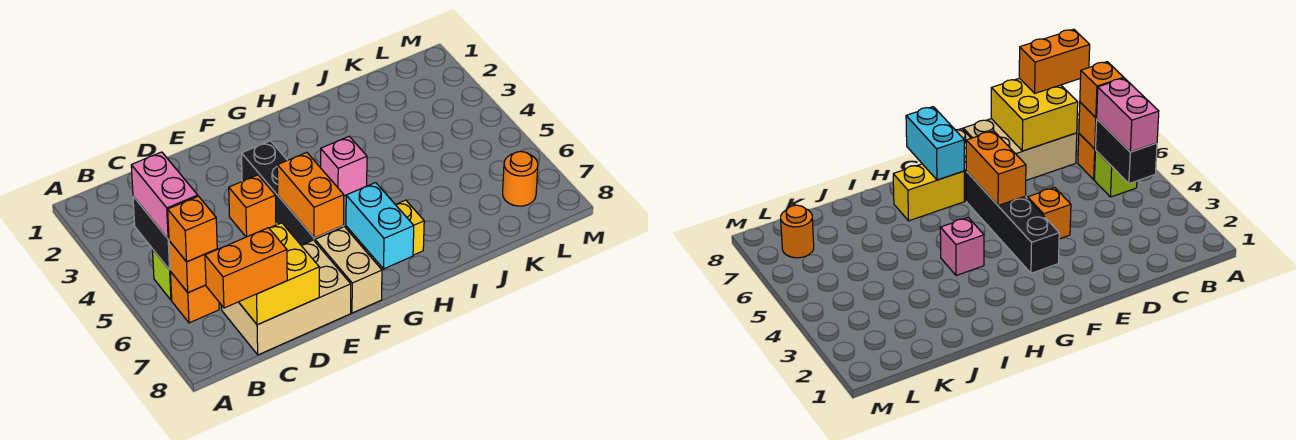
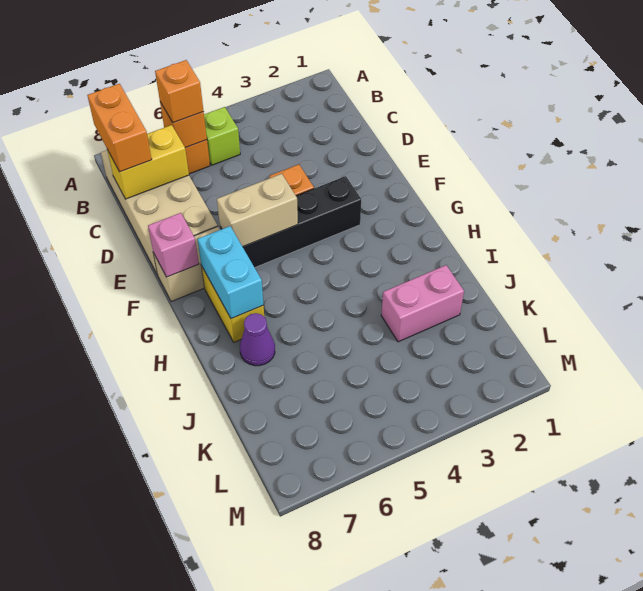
black 1x2 brick [133,196,170,270] -> none
pink 1x2 brick [131,152,198,239] -> pink 1x2 brick moved to [381,265,464,342]
tan 2x3 brick [221,240,351,355] -> tan 2x4 brick [101,150,218,275]
yellow 2x2 brick [239,223,319,325] -> yellow 1x2 brick [107,125,189,199]
orange 1x2 brick [277,152,344,238] -> tan 1x2 brick [217,174,298,247]
cyan 1x2 brick [346,183,414,269] -> cyan 1x2 brick turned to [198,226,263,319]
pink 1x1 brick [321,136,367,196] -> pink 1x1 brick moved to [148,213,199,277]
none -> purple 1x1 cone [240,313,275,366]
orange 1x1 round brick [503,151,538,206] -> none

